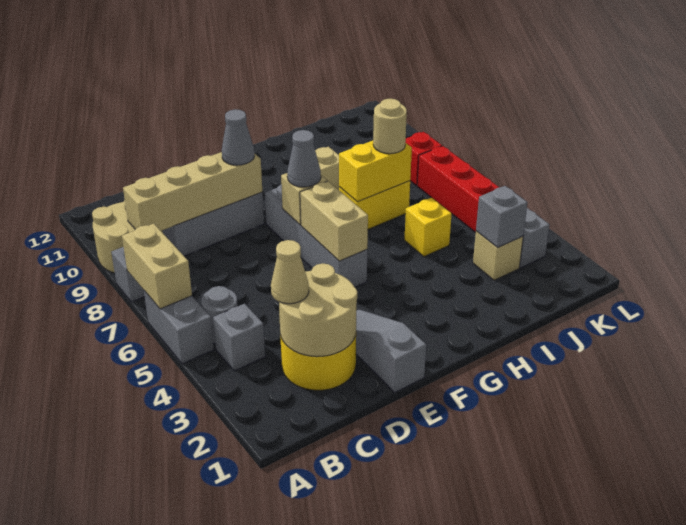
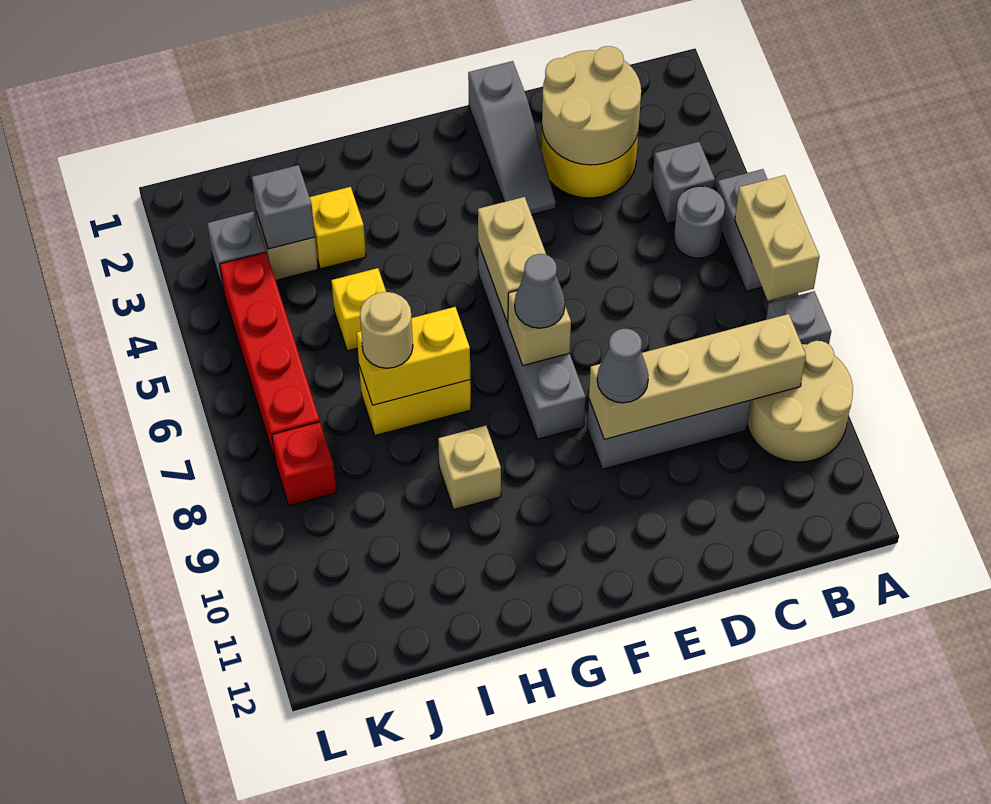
tan 1x1 cone [271,240,309,304] -> none
none -> yellow 1x1 brick [310,187,366,269]

